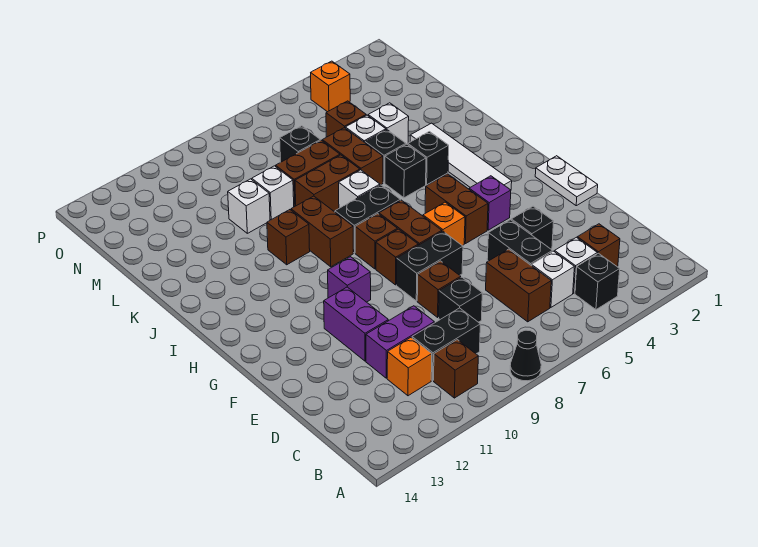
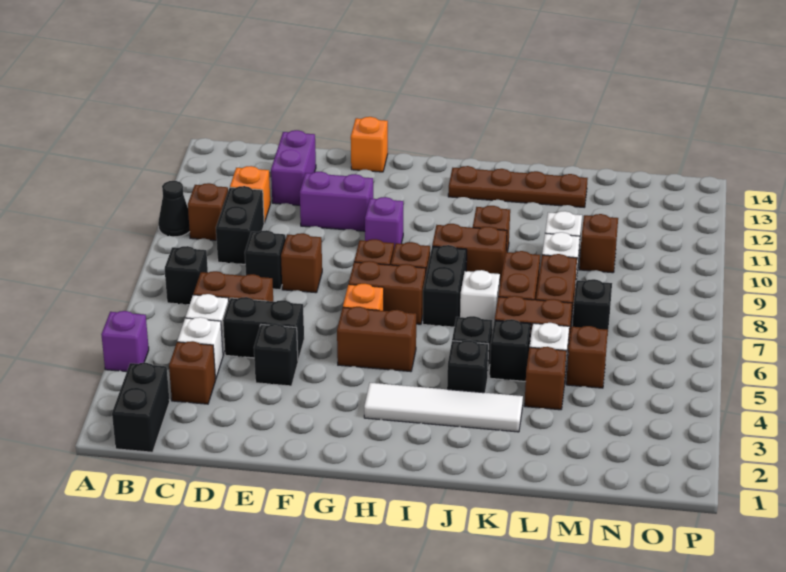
black 1x1 cone [510,330,541,381] -> black 1x1 cone moved to [158,181,190,237]
black 1x1 brick [575,253,620,310] -> black 1x1 brick moved to [164,246,208,305]
purple 1x2 brick [366,306,434,378] -> purple 1x2 brick moved to [271,130,316,205]
white 1x2 plate [535,156,598,206] -> none
black 1x2 brick [397,231,463,301] -> black 1x2 brick moved to [112,363,170,452]
purple 1x1 brick [469,176,511,230] -> purple 1x1 brick moved to [101,311,149,372]
none -> brown 1x4 plate [448,166,588,207]
white 1x1 brick [368,103,409,144] -> brown 1x1 brick [525,347,567,410]
none -> brown 1x1 brick [579,214,618,273]
orange 1x1 brick [311,61,350,112] -> orange 1x1 brick moved to [351,117,388,172]

